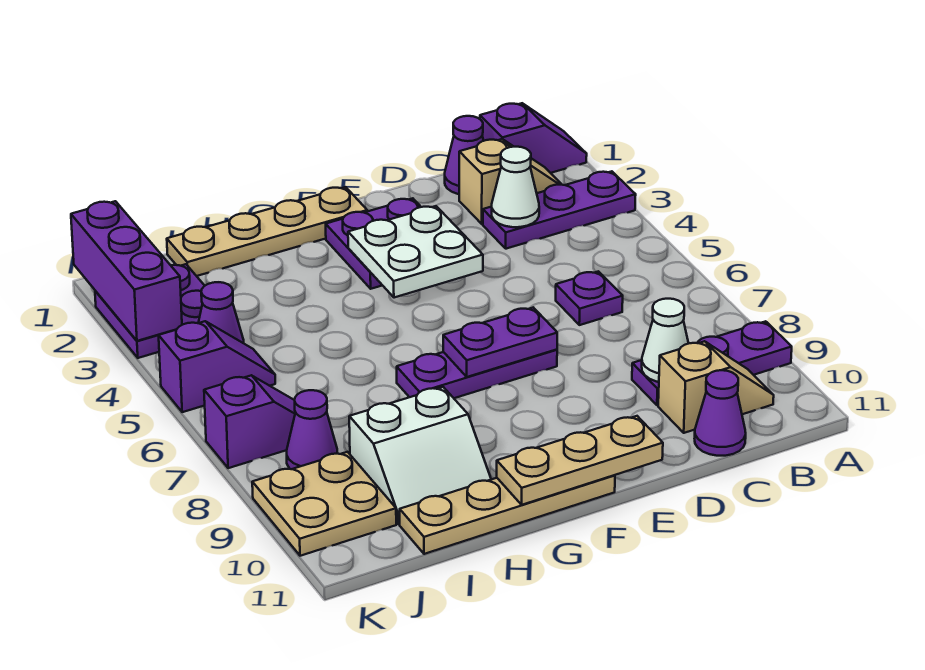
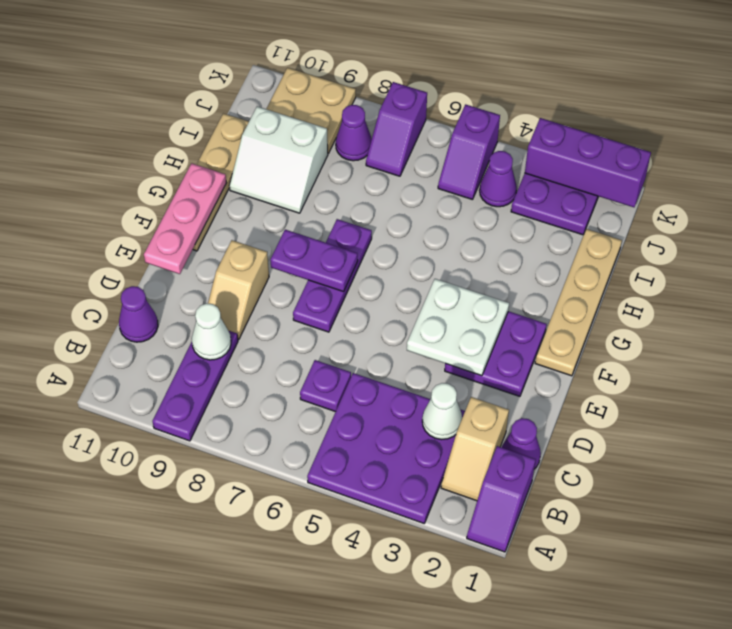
purple 1x3 plate [483,171,636,249] -> purple 3x3 plate [307,373,465,523]
tan 1x2 slope [658,341,774,433] -> tan 1x2 slope moved to [208,240,269,340]
purple 1x2 plate [443,308,557,377] -> purple 1x2 plate turned to [270,230,358,292]
tan 1x3 plate [497,416,663,505] -> pink 1x3 plate [144,163,226,274]
white 2x2 slope [349,387,491,524] -> white 2x2 slope turned to [229,106,328,213]

